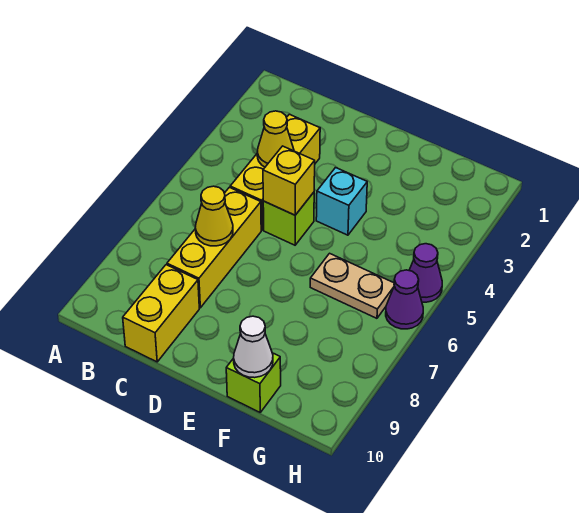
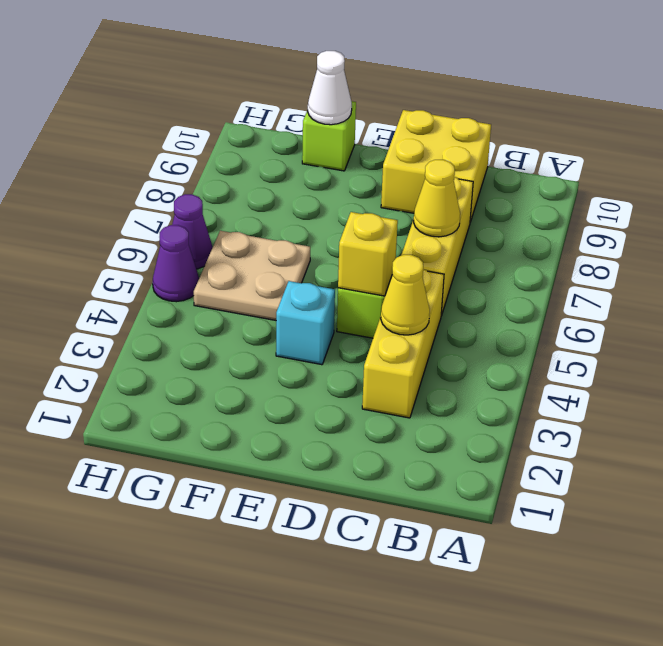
yellow 1x2 brick [123,265,199,362] -> yellow 2x2 brick [381,110,491,222]
tan 1x2 plate [310,253,394,318] -> tan 2x2 plate [194,231,310,320]

